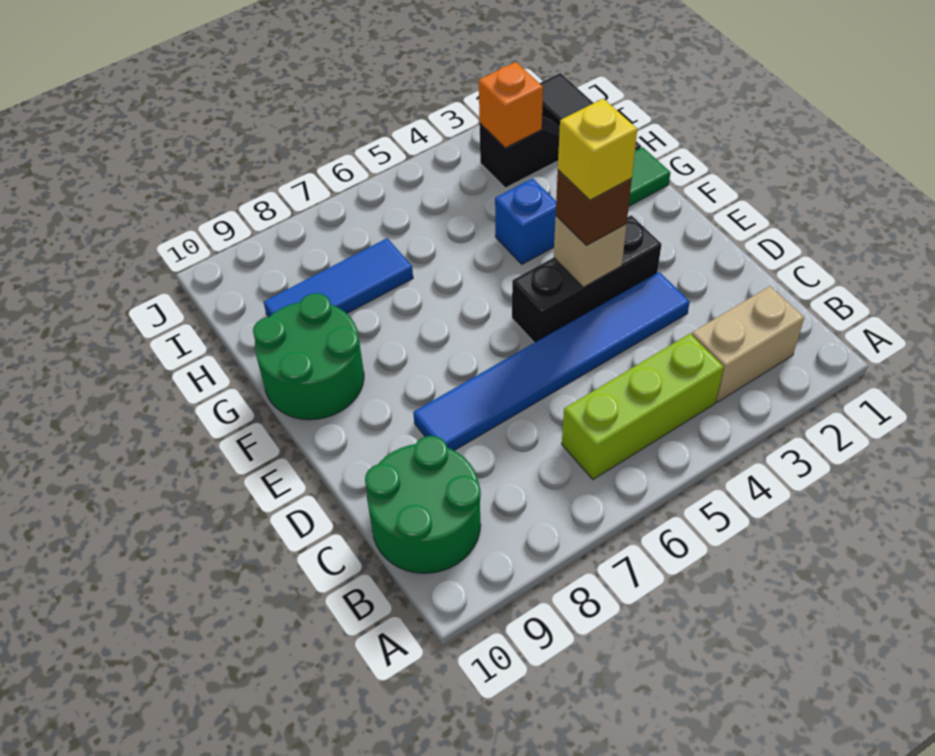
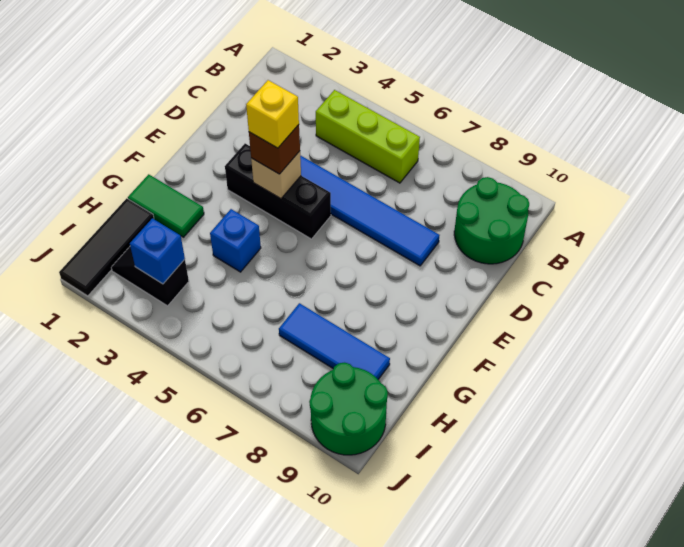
tan 1x2 brick [692,286,804,402] -> none
green 2x2 round brick [253,293,364,420] -> green 2x2 round brick moved to [309,363,388,455]
orange 1x1 brick [479,62,543,148] -> blue 1x1 brick [130,218,185,284]

